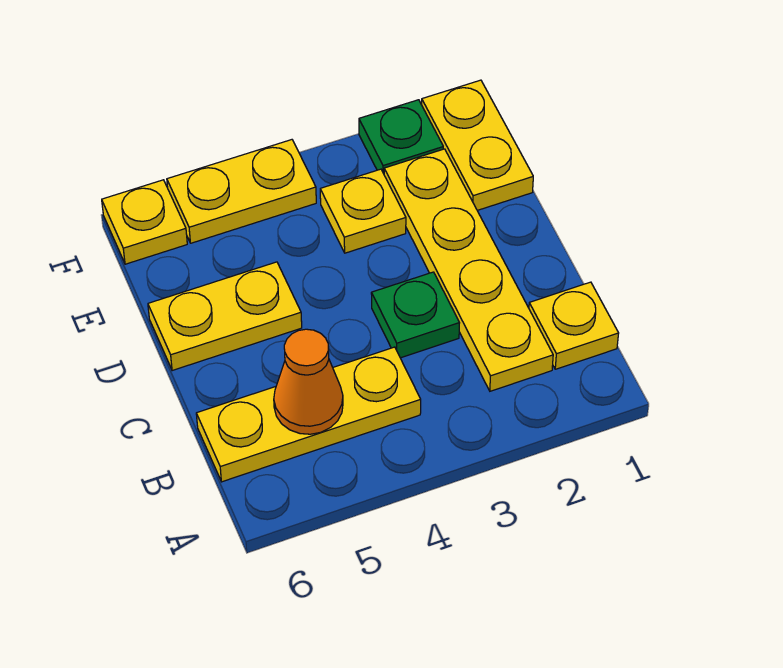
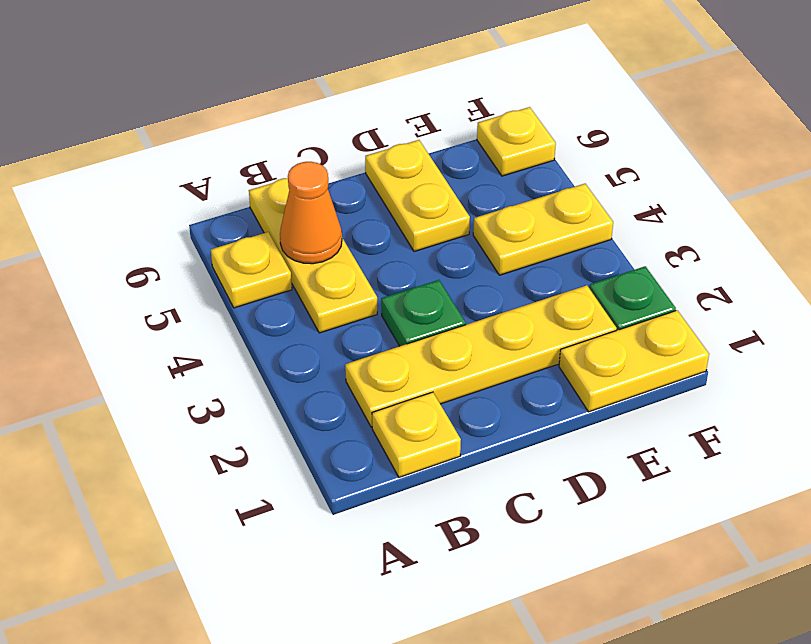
yellow 1x1 plate [320,169,406,253] -> yellow 1x1 plate moved to [211,232,292,308]
yellow 1x2 plate [167,140,316,243] -> yellow 1x2 plate turned to [473,184,613,275]

